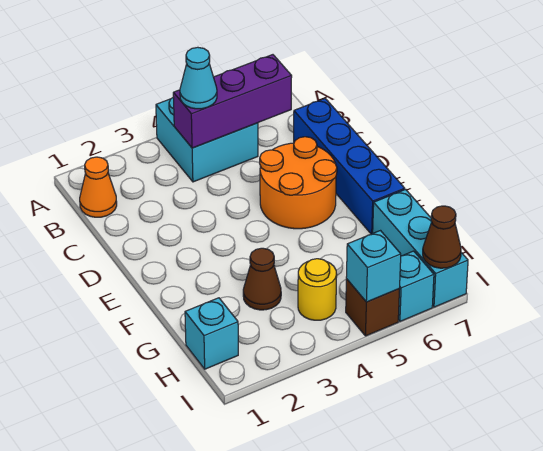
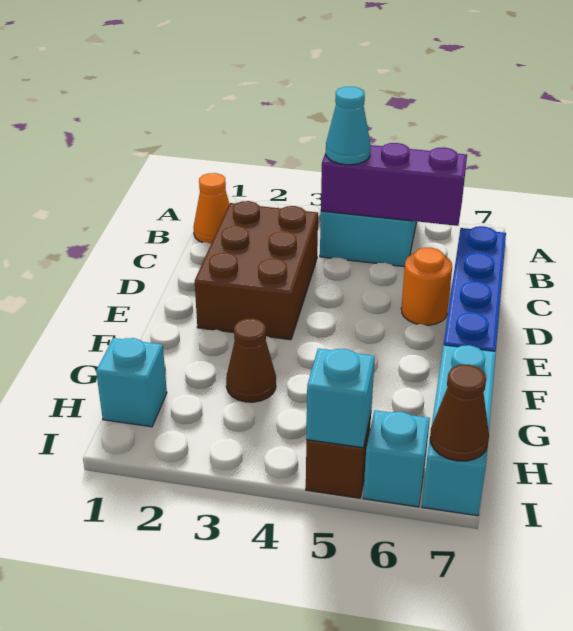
none -> brown 2x3 brick [195,201,318,340]
orange 2x2 round brick [260,137,337,229] -> orange 1x1 round brick [401,247,452,325]
yellow 1x1 round brick [298,259,337,320] -> none

